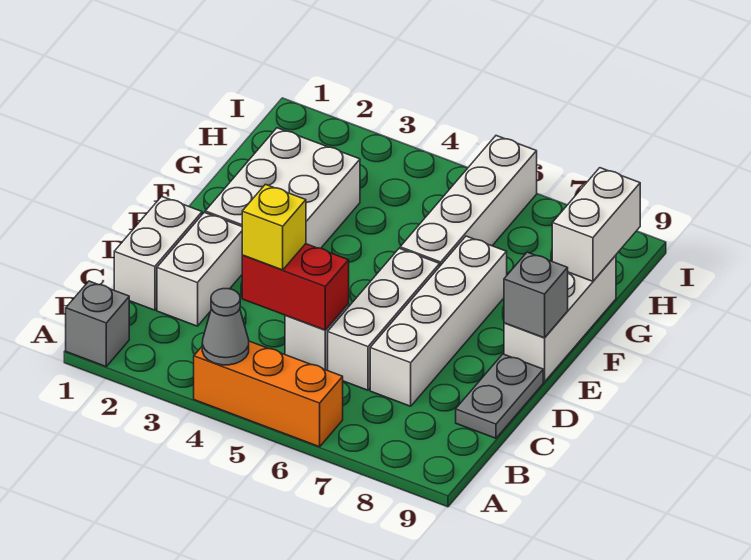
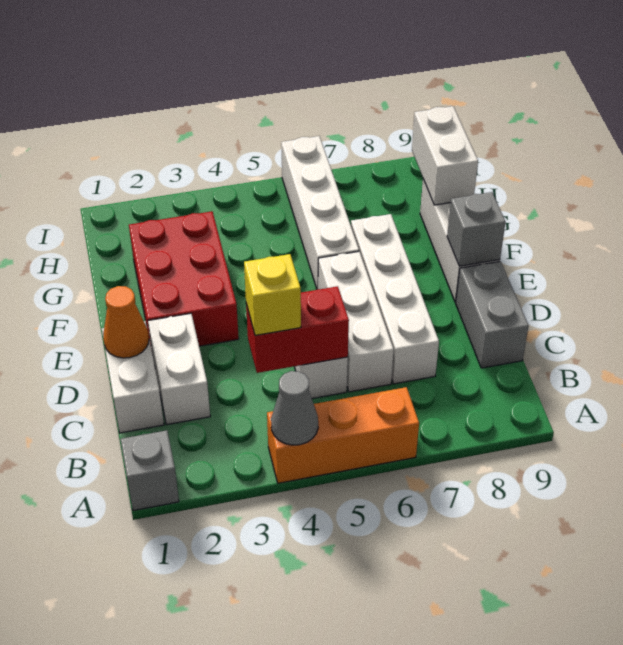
grey 1x2 plate [456,354,543,438] -> grey 1x2 brick [456,261,529,368]
none -> orange 1x1 cone [103,286,149,358]
white 2x3 brick [205,128,360,248] -> red 2x3 brick [129,211,239,350]

